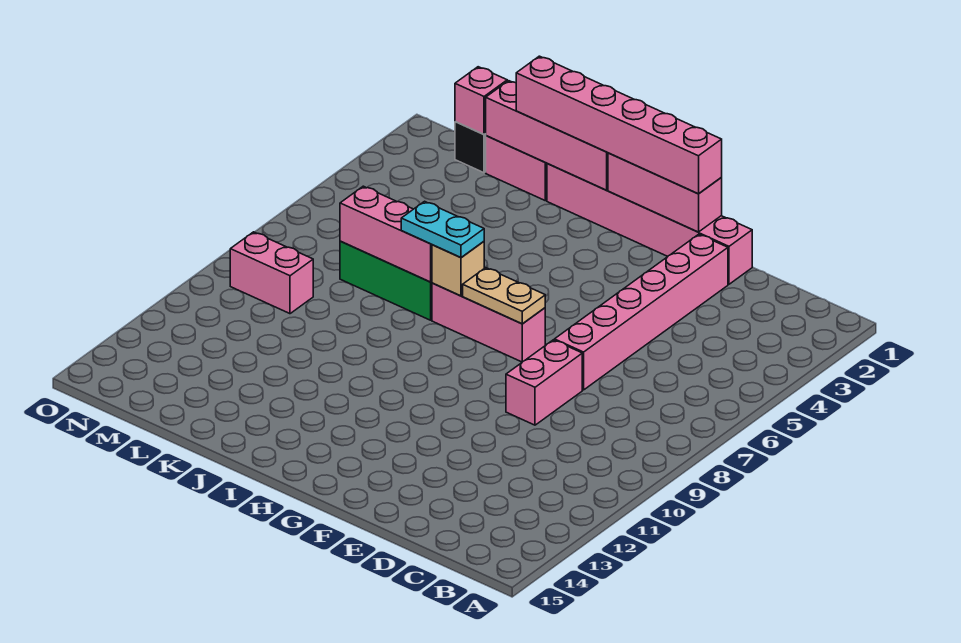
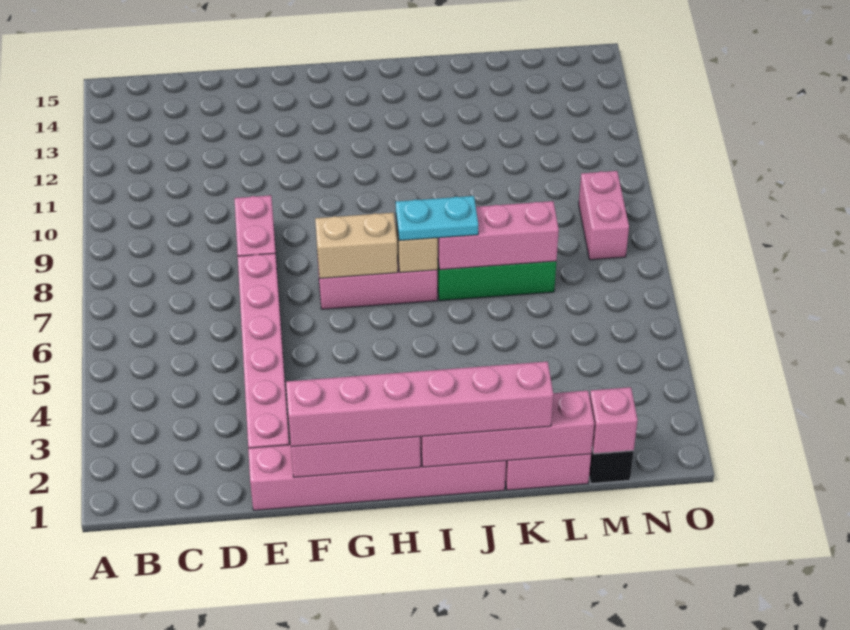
tan 1x2 plate [463,268,545,324] -> tan 1x2 brick [315,213,398,278]
pink 1x2 brick [230,232,313,314] -> pink 1x2 brick turned to [579,171,629,260]

